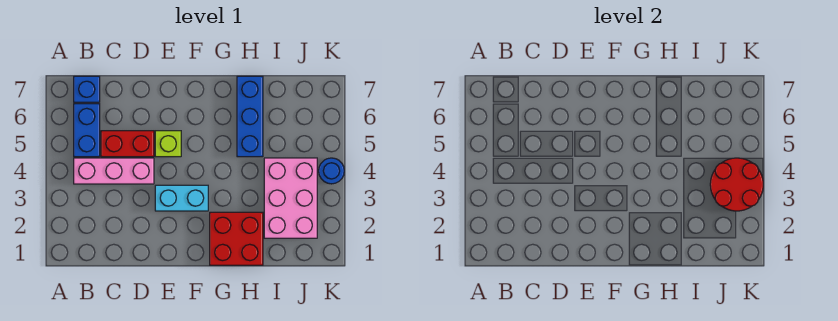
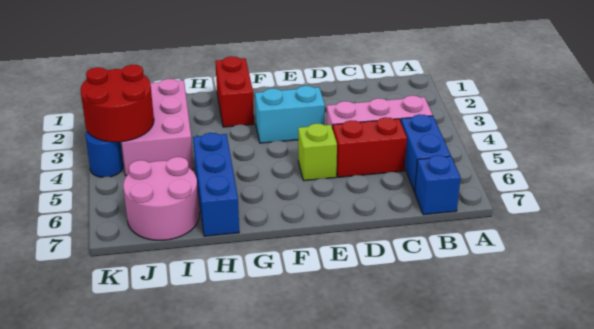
red 2x2 brick [210,212,263,265] -> red 1x2 brick [215,56,254,127]
none -> pink 2x2 round brick [123,157,199,240]

